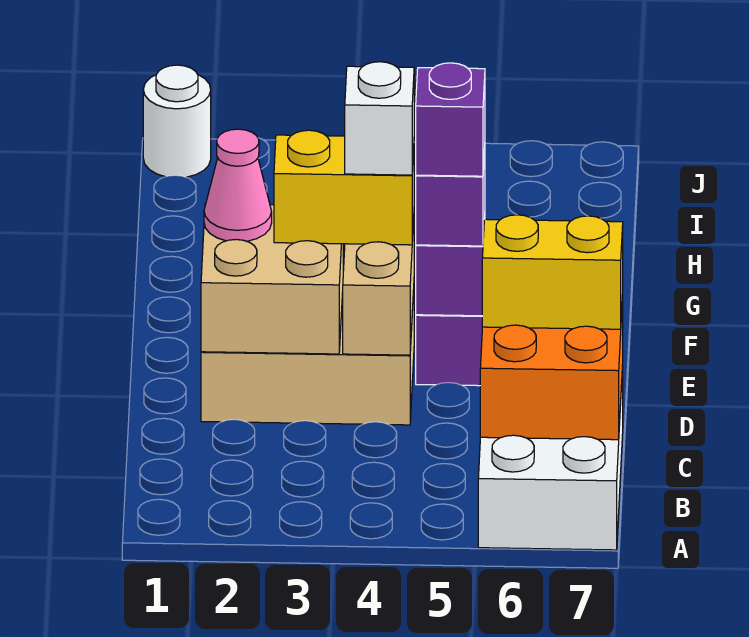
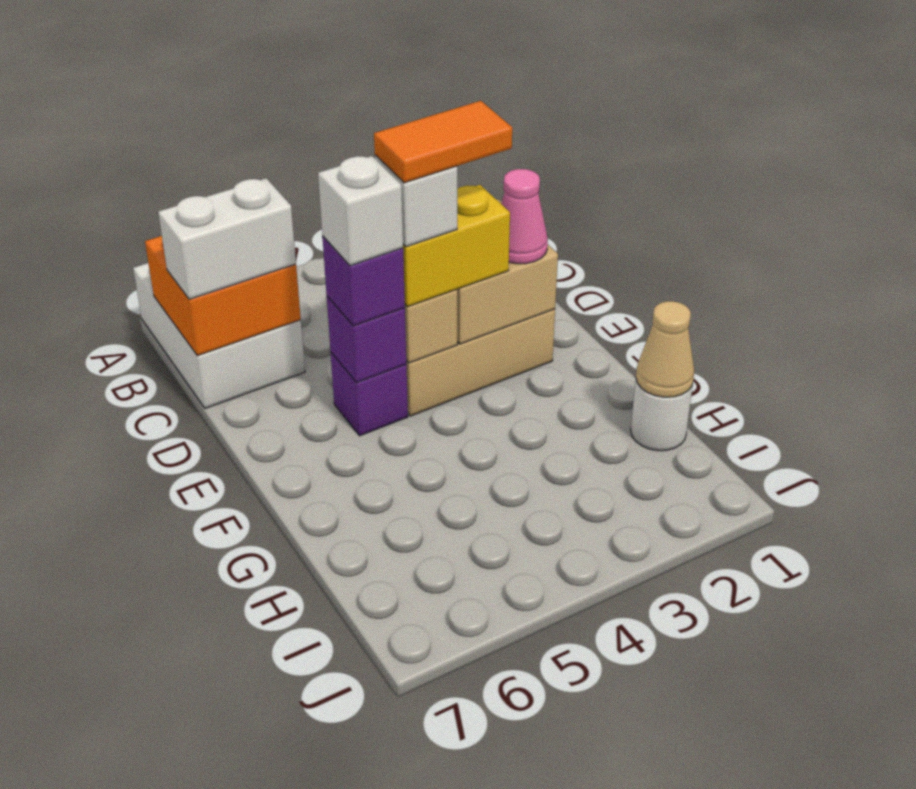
yellow 1x2 brick [482,215,623,329] -> white 1x2 brick [158,178,296,299]
none -> orange 1x2 tile [374,101,512,183]
purple 1x1 brick [416,63,485,176] -> white 1x1 brick [318,156,403,266]
none -> tan 1x1 cone [636,301,694,397]
white 1x1 round brick [143,65,211,177] -> white 1x1 round brick moved to [631,380,693,451]

